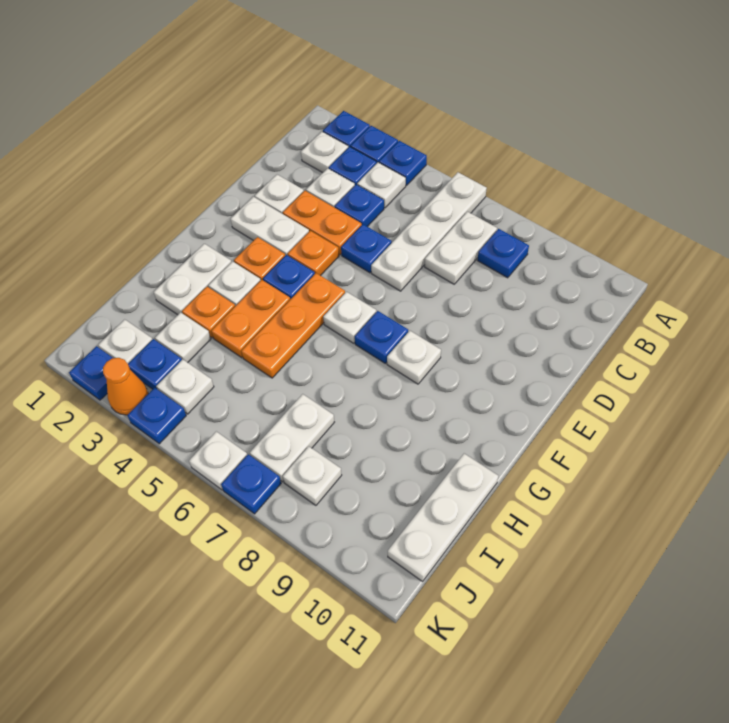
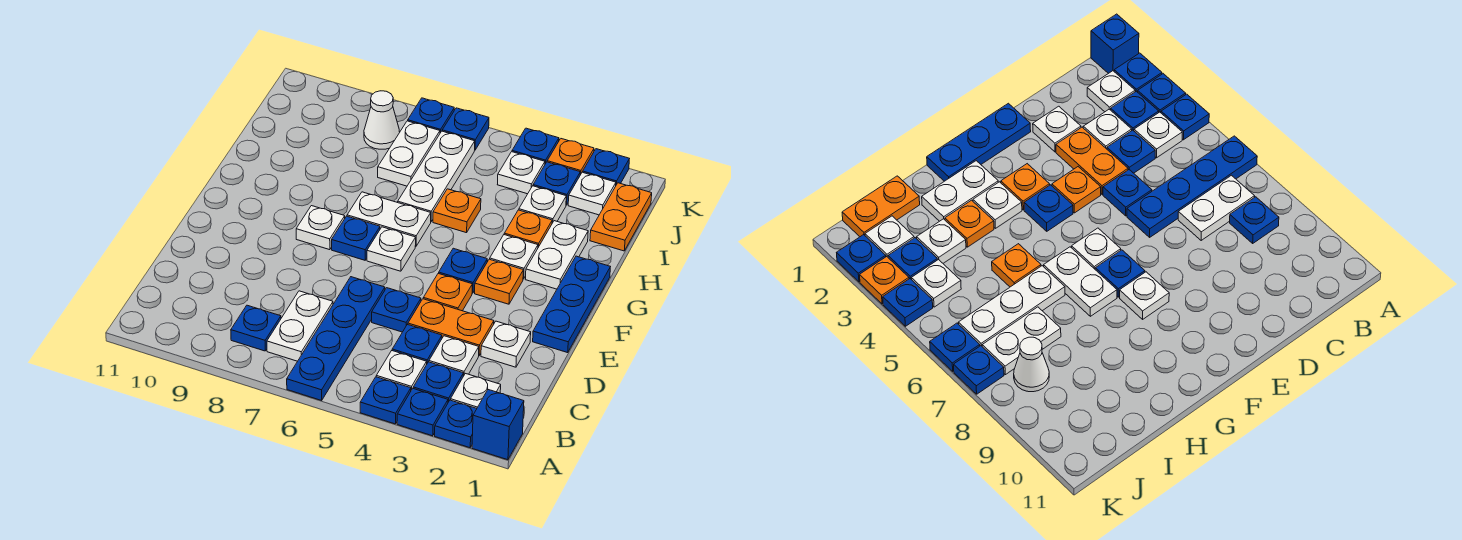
none -> blue 1x1 brick [472,390,524,460]
white 1x4 plate [371,172,487,291] -> blue 1x4 plate [287,277,385,400]
none -> blue 1x3 plate [533,256,610,353]
white 1x2 plate [231,197,309,256] -> white 1x2 plate moved to [347,192,431,246]
orange 1x3 plate [241,273,345,378] -> orange 1x1 plate [433,189,481,233]
orange 1x2 plate [211,280,290,358] -> orange 1x2 plate moved to [590,183,652,251]
white 1x3 plate [388,454,498,582] -> white 1x3 plate moved to [398,131,475,221]
white 1x1 plate [283,446,342,505] -> white 1x1 cone [364,91,400,149]
orange 1x1 cone [103,358,148,415] -> orange 1x1 plate [547,139,594,175]
white 1x1 plate [189,431,247,490] -> blue 1x1 plate [442,108,489,150]

